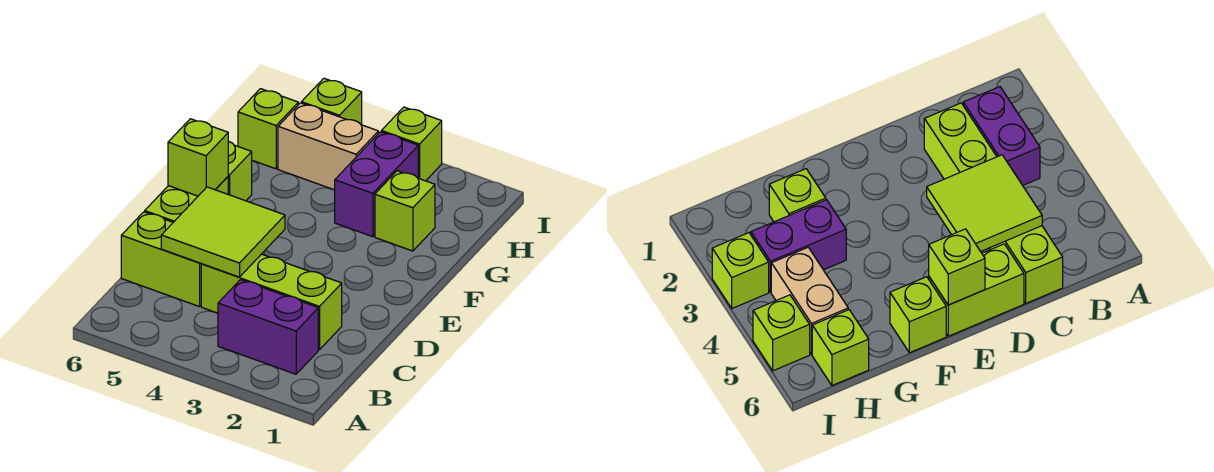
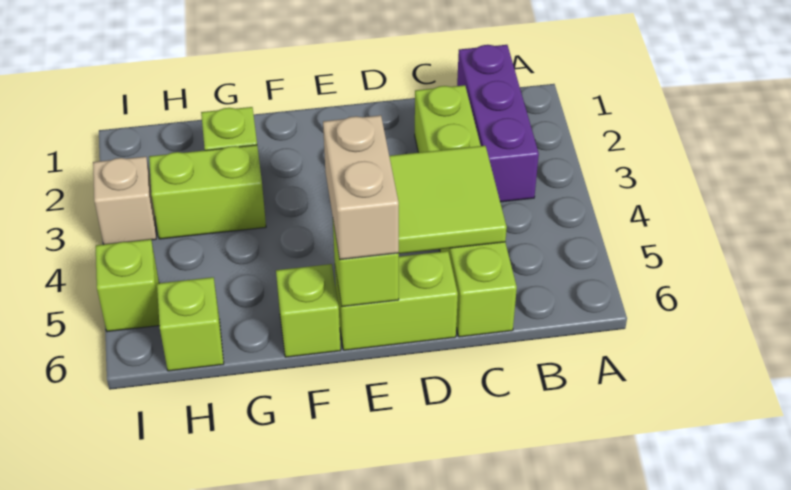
purple 1x2 brick [218,280,318,374] -> purple 1x3 brick [457,45,539,202]
purple 1x2 brick [335,132,418,237] -> lime 1x2 brick [149,145,266,239]
tan 1x2 brick [278,103,378,190] -> tan 1x2 brick moved to [323,115,399,260]
lime 1x1 brick [382,107,442,181] -> tan 1x1 brick [93,157,156,244]

